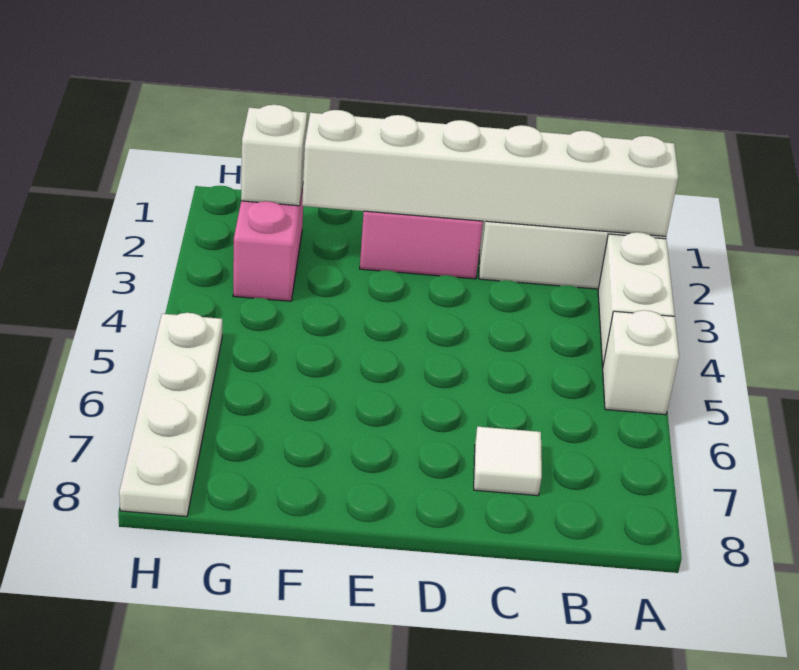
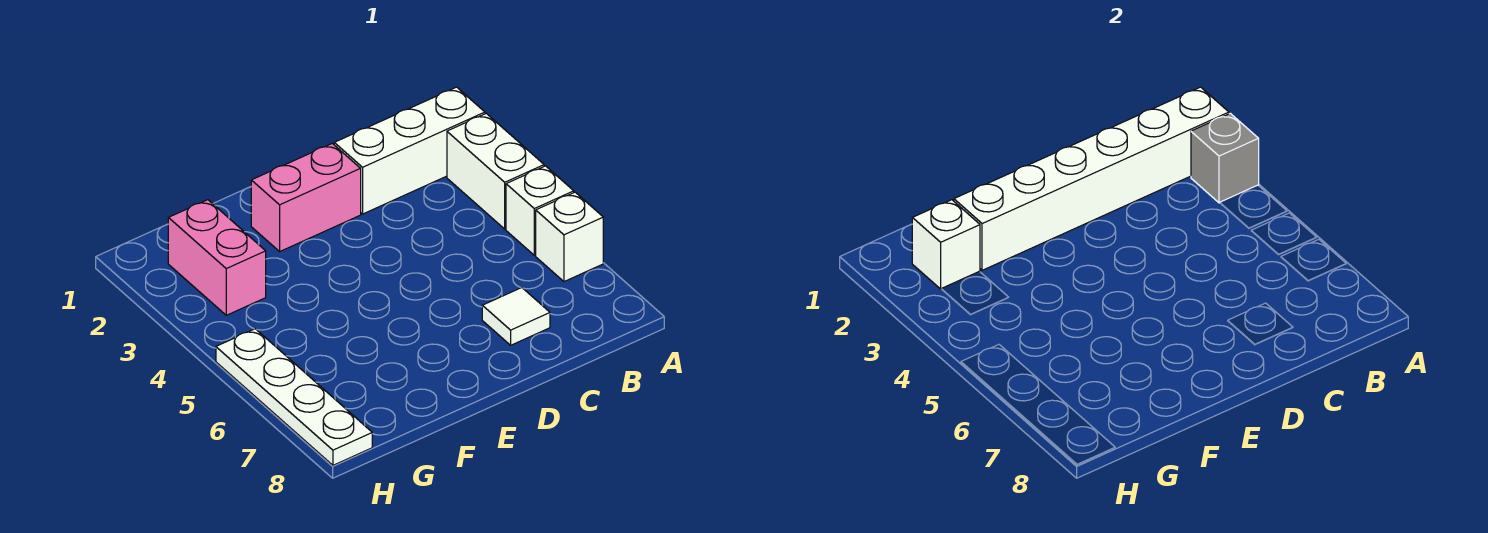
none -> grey 1x1 brick [1191,113,1259,203]
none -> white 1x1 brick [536,192,603,282]

